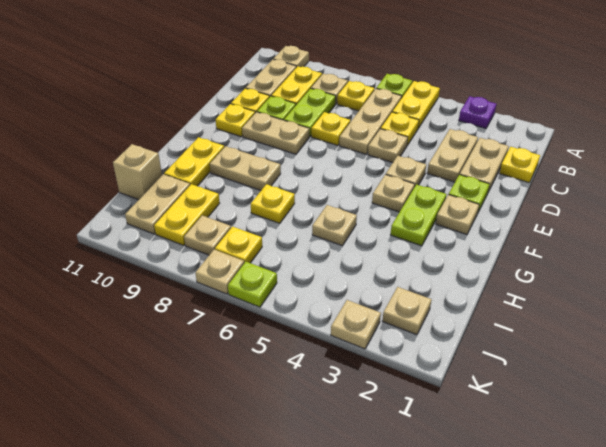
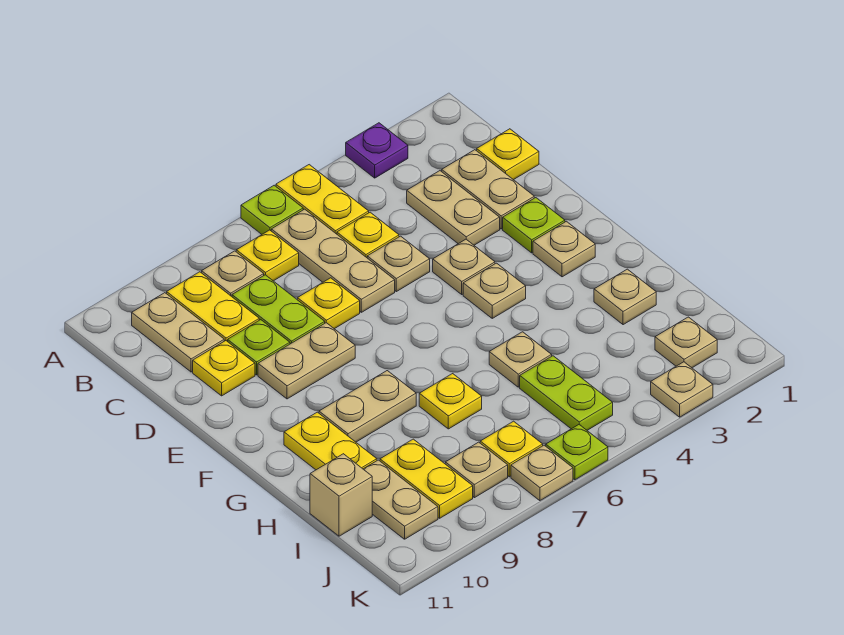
tan 1x1 plate [274,46,309,68] -> tan 1x1 plate moved to [594,269,656,325]
yellow 1x1 plate [216,104,255,137] -> none
lime 1x2 plate [391,185,447,246] -> lime 1x2 plate moved to [520,356,613,430]

